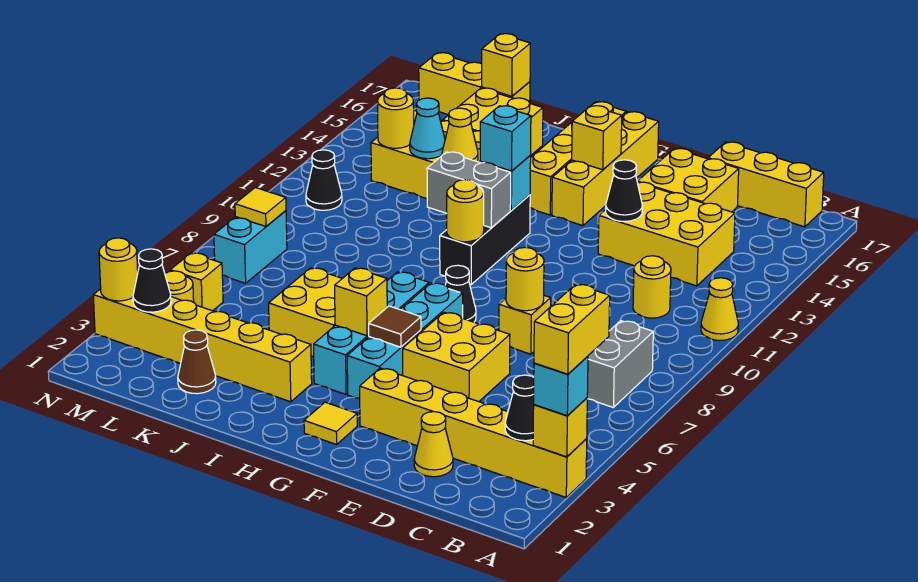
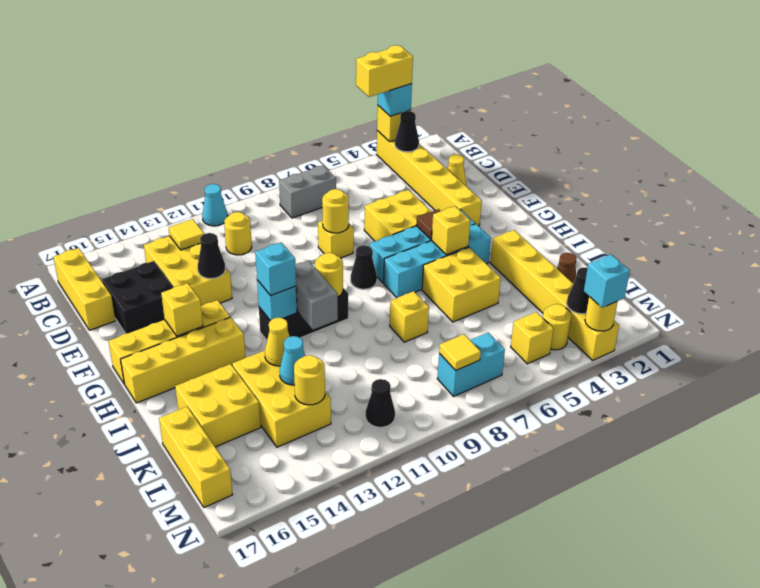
yellow 1x1 cone [701,278,738,340] -> cyan 1x1 cone [202,184,228,226]
yellow 2x2 brick [637,148,739,212] -> black 2x2 brick [102,261,174,334]
yellow 1x1 tile [304,402,357,445] -> yellow 1x1 tile moved to [169,219,204,250]
yellow 1x1 brick [482,34,530,96] -> yellow 1x1 brick moved to [390,291,429,342]
none -> cyan 1x1 brick [584,255,630,308]

